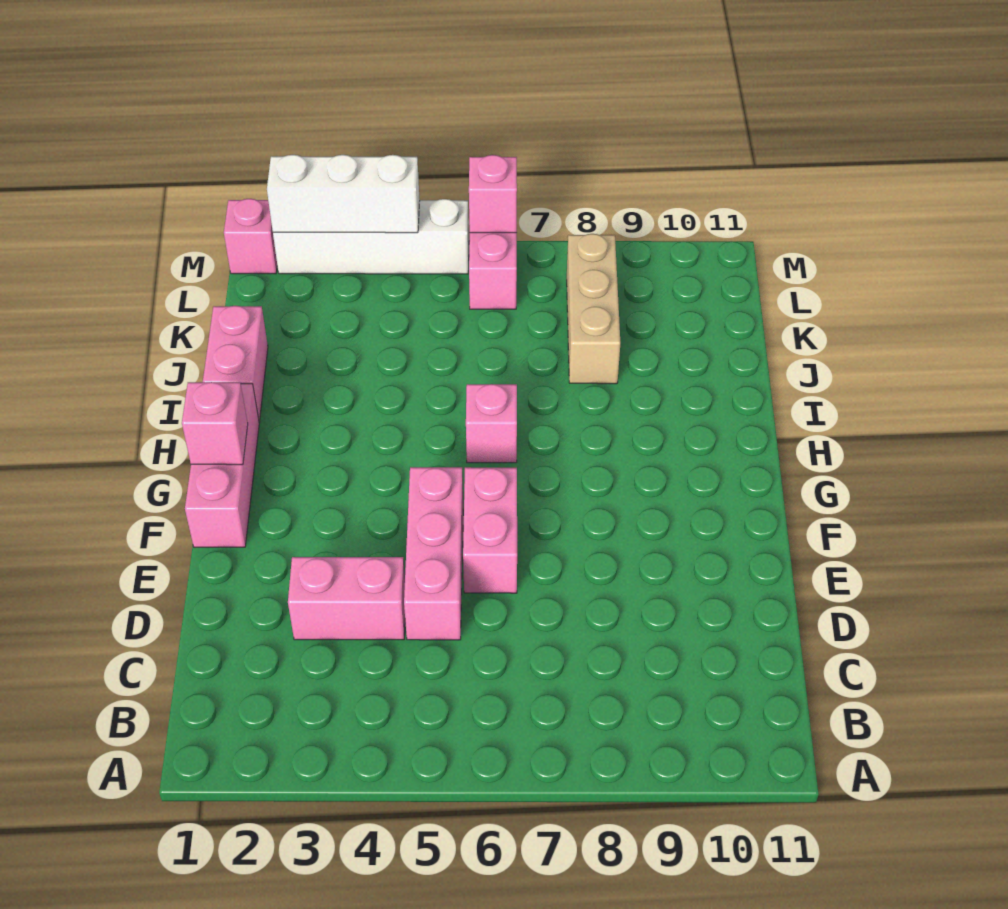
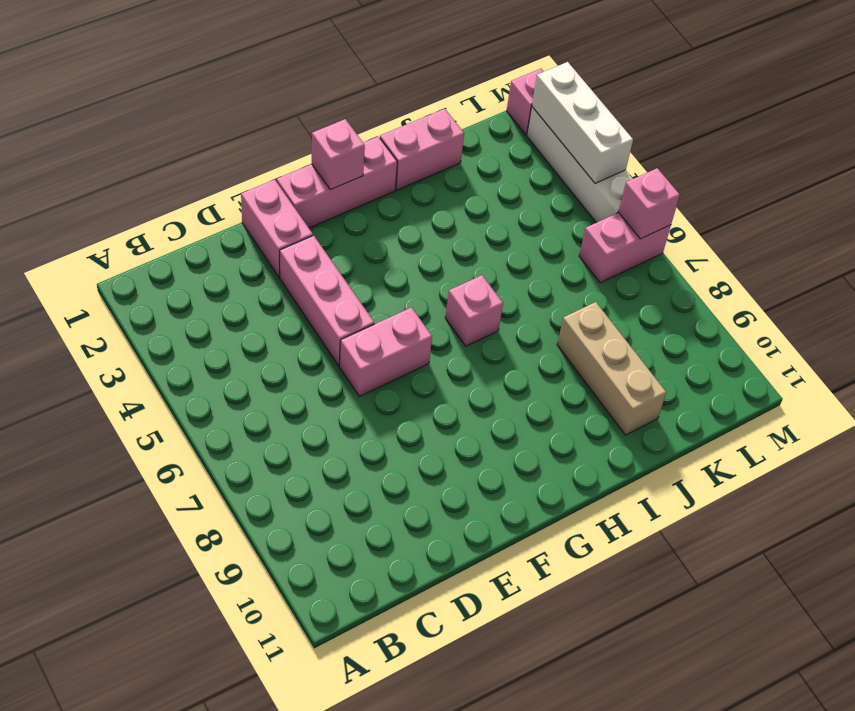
pink 1x2 brick [288,557,405,640] -> pink 1x2 brick moved to [241,179,313,277]
pink 1x3 brick [404,467,463,640] -> pink 1x3 brick turned to [280,235,374,366]
tan 1x3 brick [567,234,620,384] -> tan 1x3 brick turned to [557,302,666,435]

